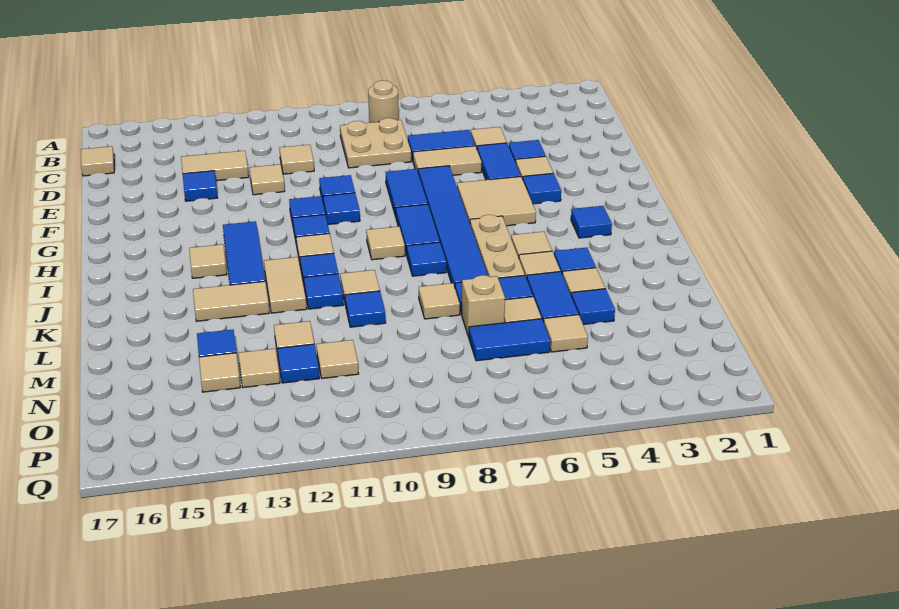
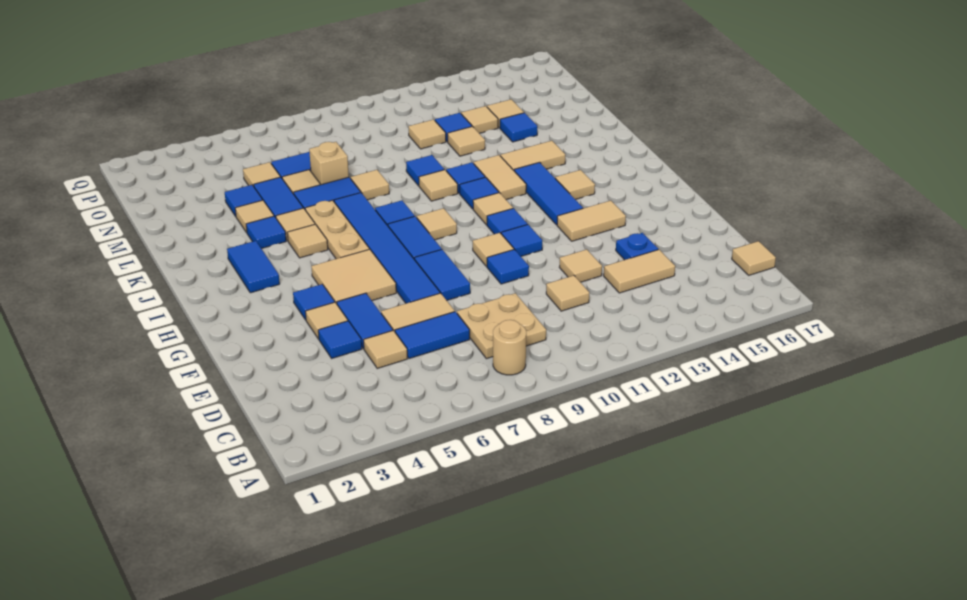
blue 1x1 tile [183,171,218,201] -> blue 1x1 plate [616,233,658,260]
blue 1x1 tile [323,193,360,225] -> tan 1x1 tile [473,233,514,267]
none -> tan 1x2 tile [557,201,626,241]
blue 1x1 tile [571,206,612,238] -> blue 1x2 tile [227,241,280,293]

